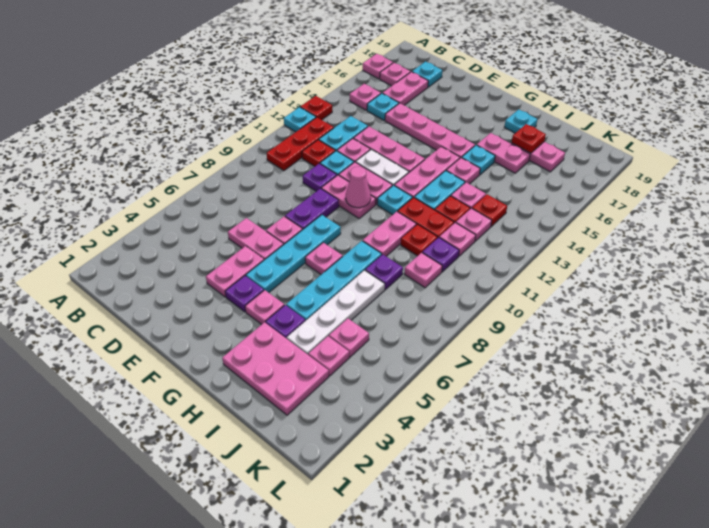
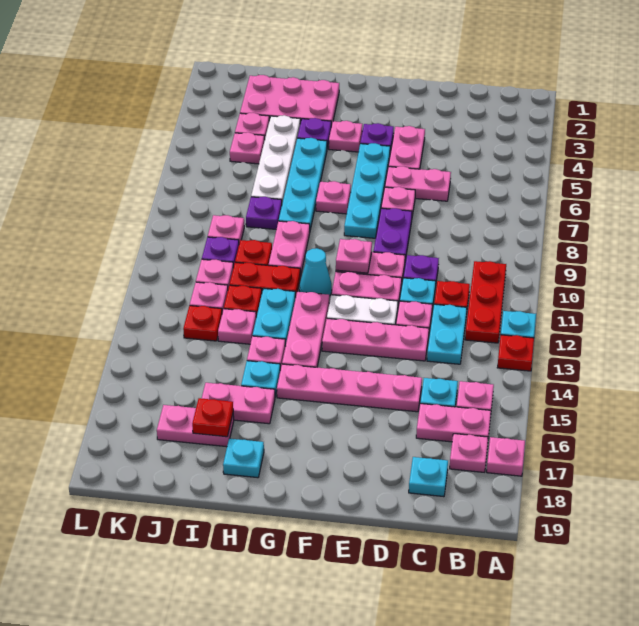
pink 1x2 plate [383,72,428,105] -> pink 1x2 plate turned to [416,404,491,442]
pink 1x1 cone [346,167,371,208] -> pink 1x1 plate [336,239,372,273]
cyan 1x1 plate [377,185,413,215] -> cyan 1x1 cone [300,248,332,295]

